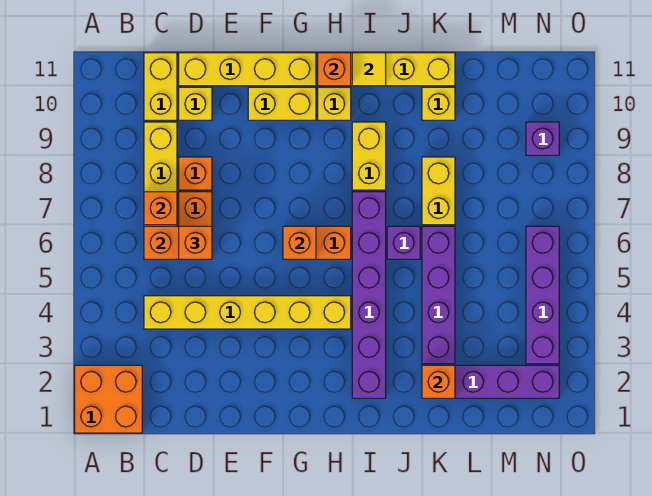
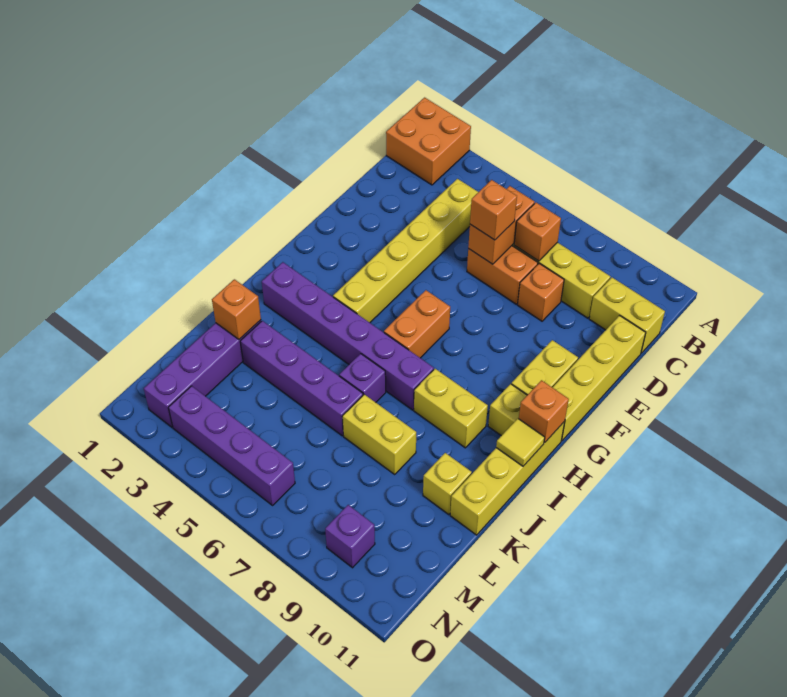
yellow 1x1 brick [179,87,212,120] -> none
orange 1x1 brick [283,226,316,259] -> none

